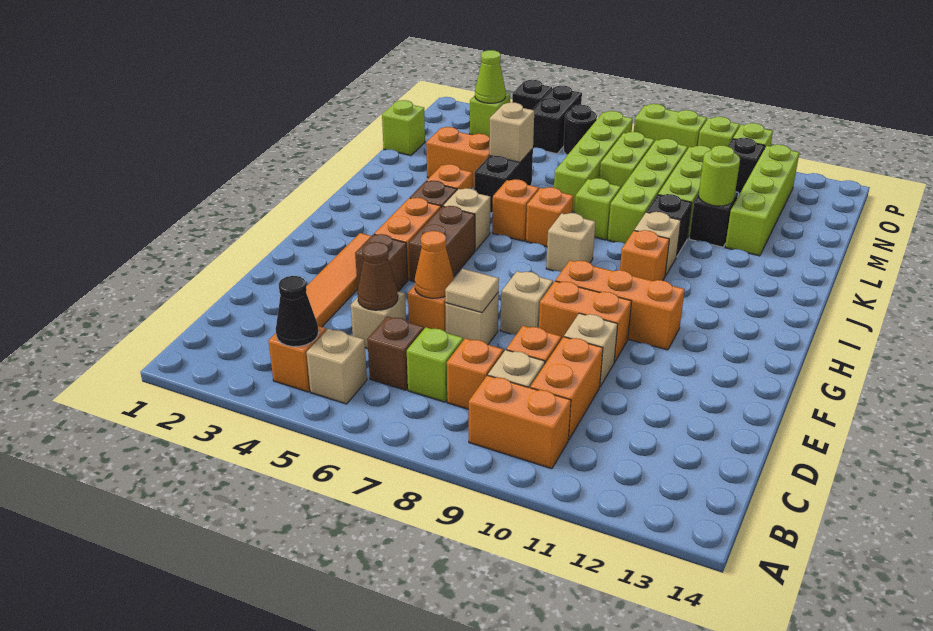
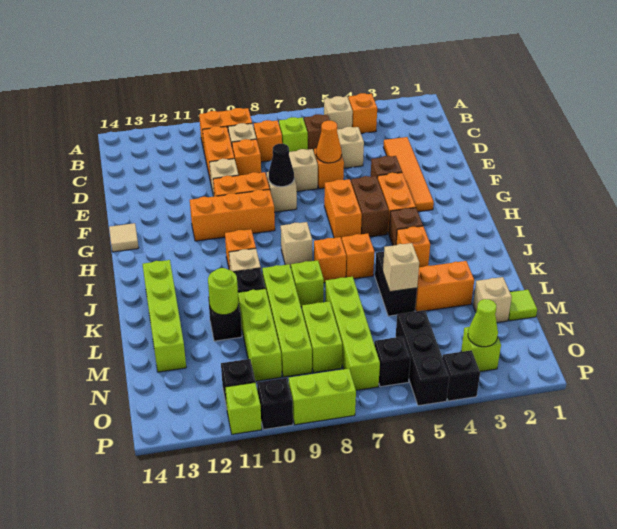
black 1x1 cone [276,276,318,347] -> black 1x1 cone moved to [269,144,294,187]
brown 1x1 cone [358,242,398,310] -> none
tan 1x1 tile [445,269,499,313] -> tan 1x1 tile moved to [109,223,139,252]
none -> orange 1x2 brick [324,179,362,240]
tan 1x1 brick [443,188,490,251] -> tan 1x1 brick moved to [473,277,512,323]
lime 1x4 brick [725,145,799,256] -> lime 1x4 brick moved to [143,260,186,372]
lime 1x1 brick [382,100,425,156] -> lime 1x1 tile [508,290,537,321]
black 1x2 brick [533,86,582,154] -> black 1x3 brick [395,310,450,406]
black 1x1 round brick [563,105,597,154] -> black 1x1 brick [374,337,411,387]
lime 1x1 brick [698,117,740,150] -> black 1x1 brick [257,378,293,430]

